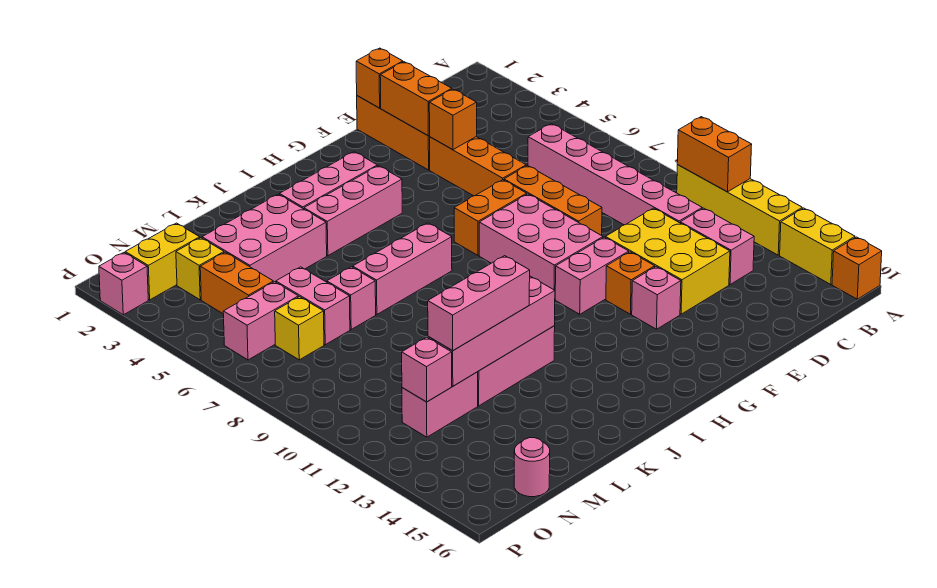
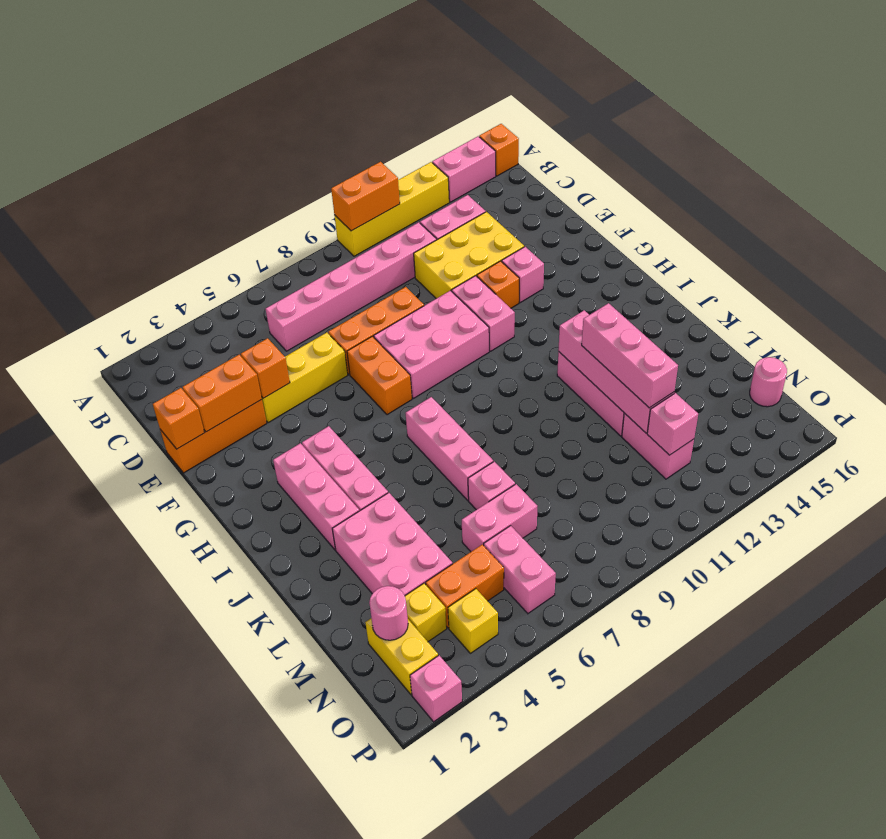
yellow 1x2 brick [780,208,855,284] -> pink 1x2 brick [432,136,496,202]
orange 1x3 brick [430,137,526,196] -> yellow 1x3 brick [262,333,348,423]
none -> pink 1x1 round brick [369,586,408,640]
yellow 1x1 brick [275,297,324,360] -> yellow 1x1 brick moved to [448,589,498,653]

